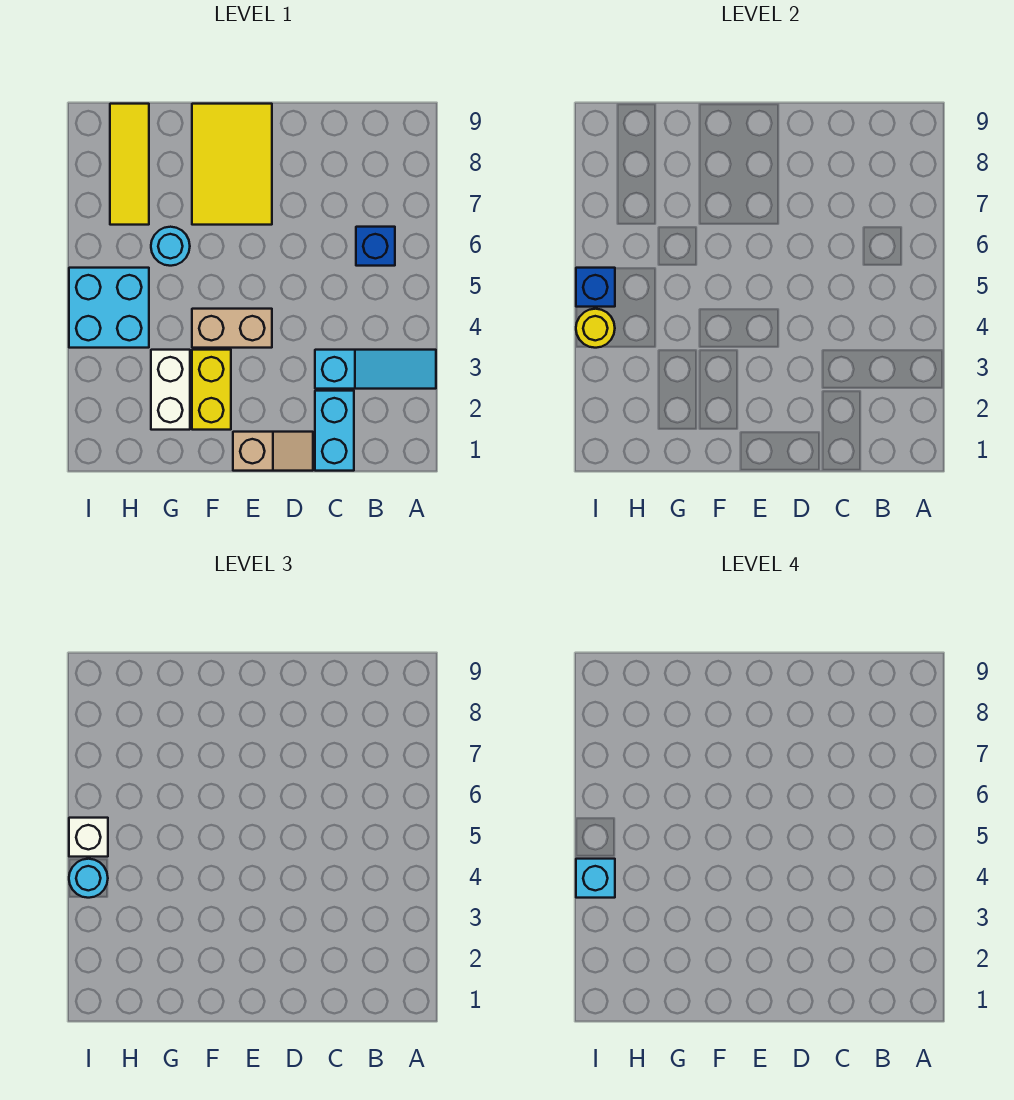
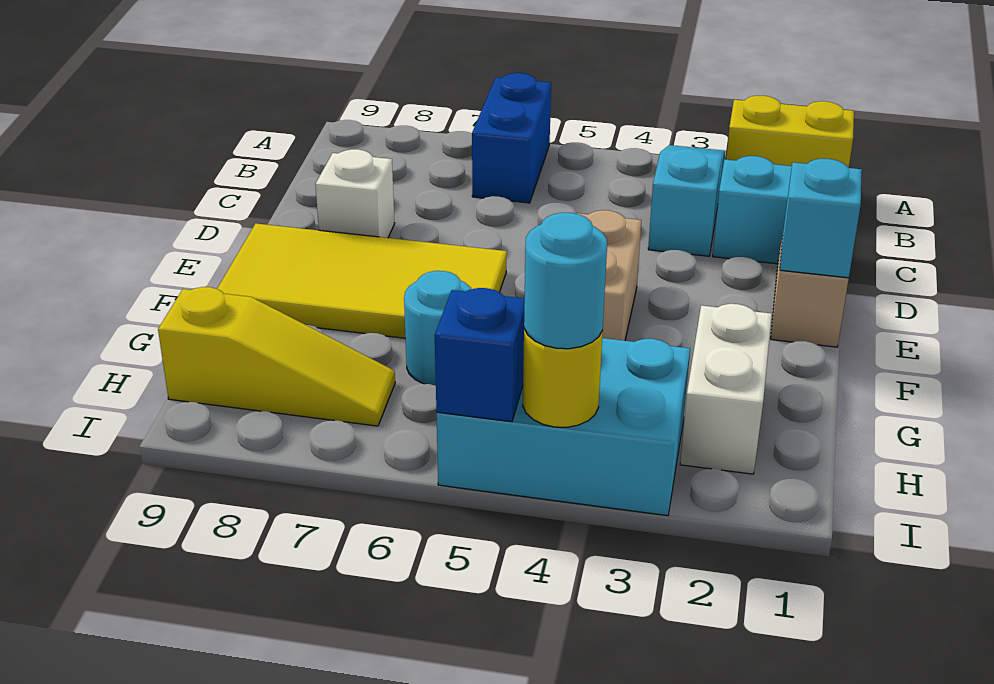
blue 1x1 brick [356,227,395,266] -> blue 1x2 brick [472,73,551,203]
yellow 2x3 tile [192,104,272,225] -> yellow 2x4 tile [217,223,507,338]
yellow 1x2 brick [192,350,231,430] -> yellow 1x2 brick moved to [726,96,854,168]
white 1x2 brick [151,350,190,430] -> white 1x2 brick turned to [680,304,772,474]
cyan 2x2 brick [69,268,149,348] -> cyan 2x3 brick [436,338,690,516]
yellow 1x3 tile [110,104,149,225] -> yellow 1x3 slope [158,287,395,426]
cyan 1x1 brick [576,859,615,898] -> cyan 1x1 brick moved to [780,159,862,278]
white 1x1 brick [69,818,108,857] -> white 1x1 brick moved to [315,149,395,238]

